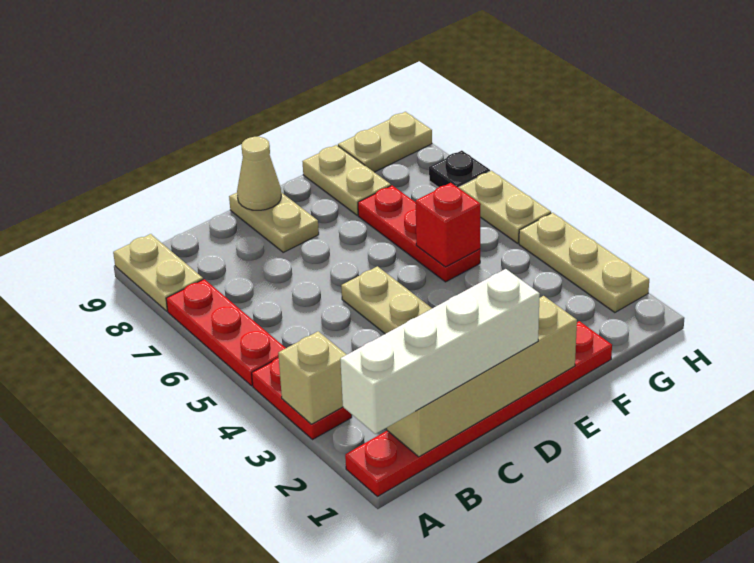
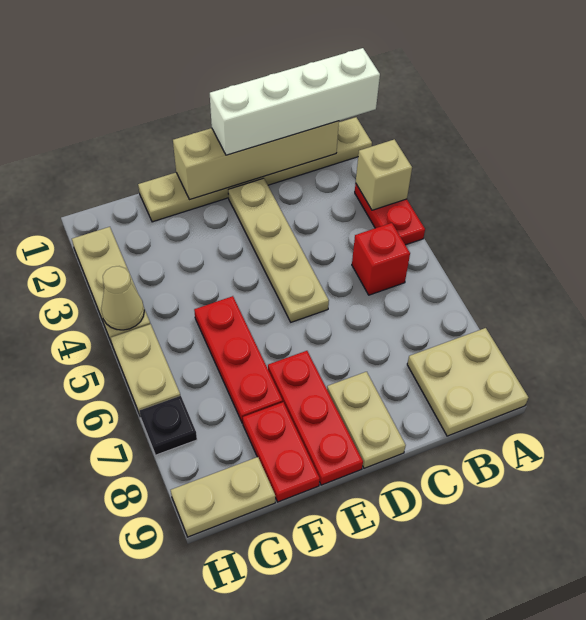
red 1x6 plate [345,321,612,497] -> tan 1x6 plate [138,117,372,222]
red 1x3 plate [166,279,286,386] -> red 1x3 plate moved to [268,351,363,485]
tan 1x2 plate [113,234,203,311] -> tan 2x2 plate [407,328,528,436]
tan 1x1 cone [237,137,281,210] -> tan 1x1 cone moved to [101,266,144,330]
red 1x1 brick [416,183,481,267] -> red 1x1 brick moved to [352,223,410,295]
tan 1x2 plate [302,145,391,215] -> red 1x2 plate [243,402,320,502]

